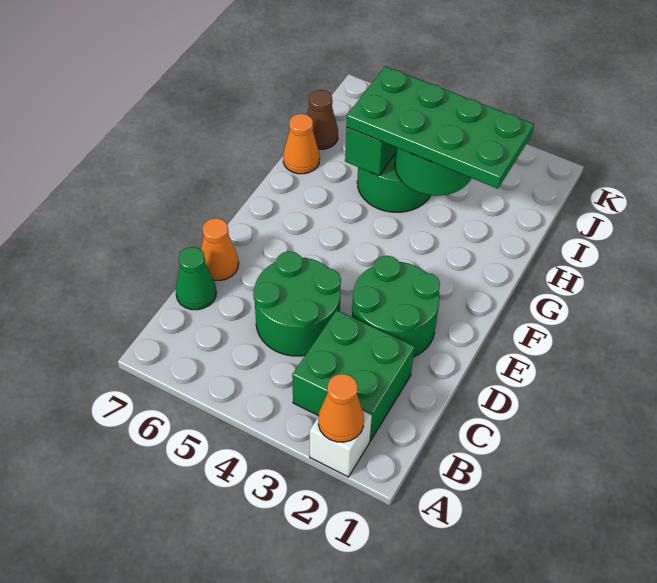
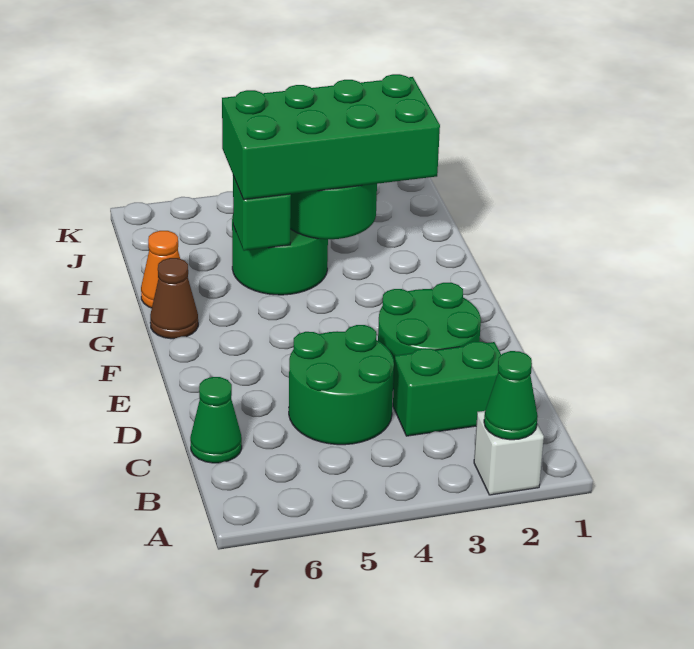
orange 1x1 cone [318,374,364,442] -> green 1x1 cone [484,351,538,440]
green 2x2 brick [292,310,415,441] -> green 1x2 brick [393,341,501,436]
orange 1x1 cone [201,218,239,280] -> none
green 2x4 plate [346,66,534,189] -> green 2x4 brick [222,74,440,200]
brown 1x1 cone [307,90,338,149] -> brown 1x1 cone moved to [150,258,198,339]

